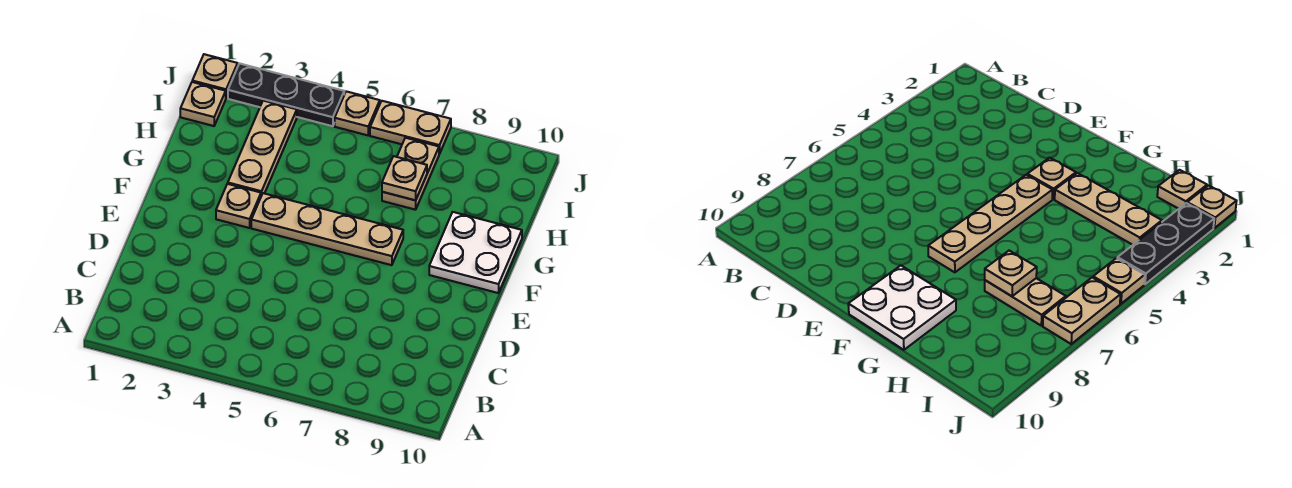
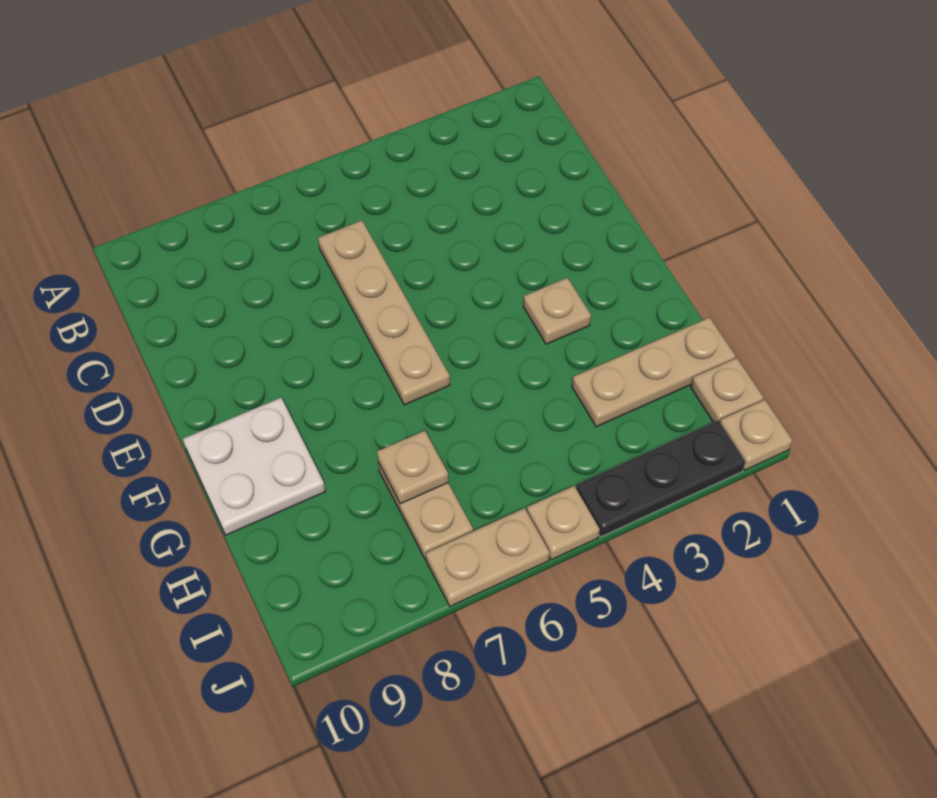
tan 1x4 plate [251,193,403,265] -> tan 1x4 plate turned to [318,220,450,405]
tan 1x3 plate [228,101,297,196] -> tan 1x3 plate turned to [572,317,736,427]

